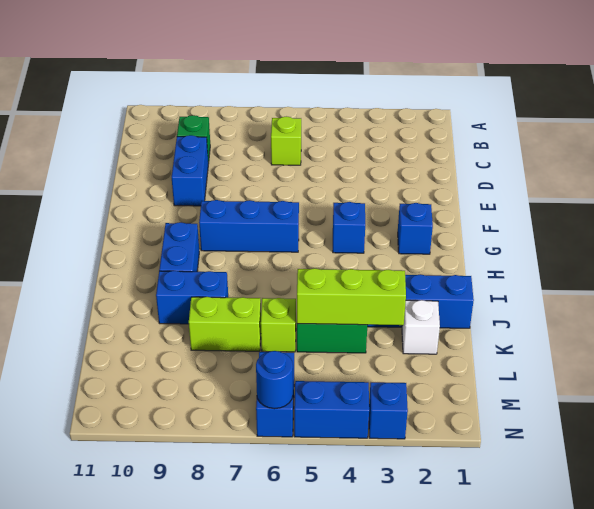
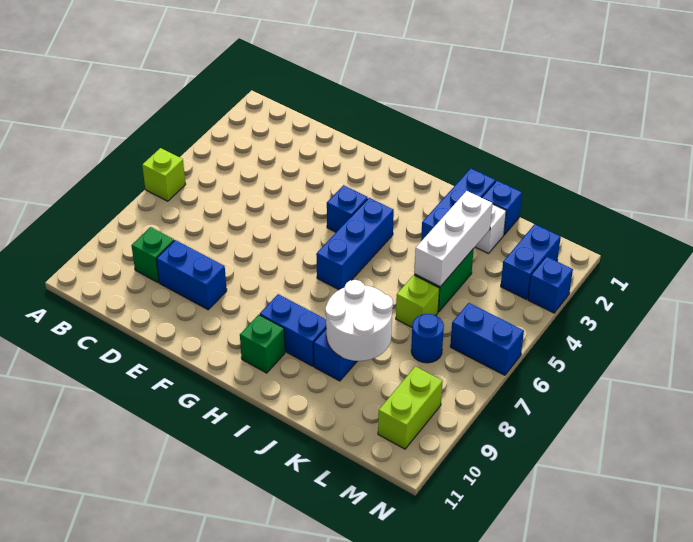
lime 1x1 brick [271,117,301,165] -> lime 1x1 brick moved to [142,148,186,201]
blue 1x1 brick [398,203,433,254] -> blue 1x1 brick moved to [482,181,522,235]
blue 1x3 brick [199,200,299,252] -> blue 1x3 brick moved to [316,198,394,290]
none -> green 1x1 brick [240,315,285,373]
none -> white 2x2 round brick [325,280,393,361]
lime 1x3 brick [297,268,406,325] -> white 1x3 brick [414,191,493,287]
lime 1x2 brick [189,297,261,351] -> lime 1x2 brick moved to [378,366,443,449]
blue 1x2 brick [294,381,369,438] -> blue 1x2 brick moved to [501,224,561,299]
blue 1x1 round brick [256,351,293,409] -> blue 1x1 round brick moved to [411,314,444,363]

